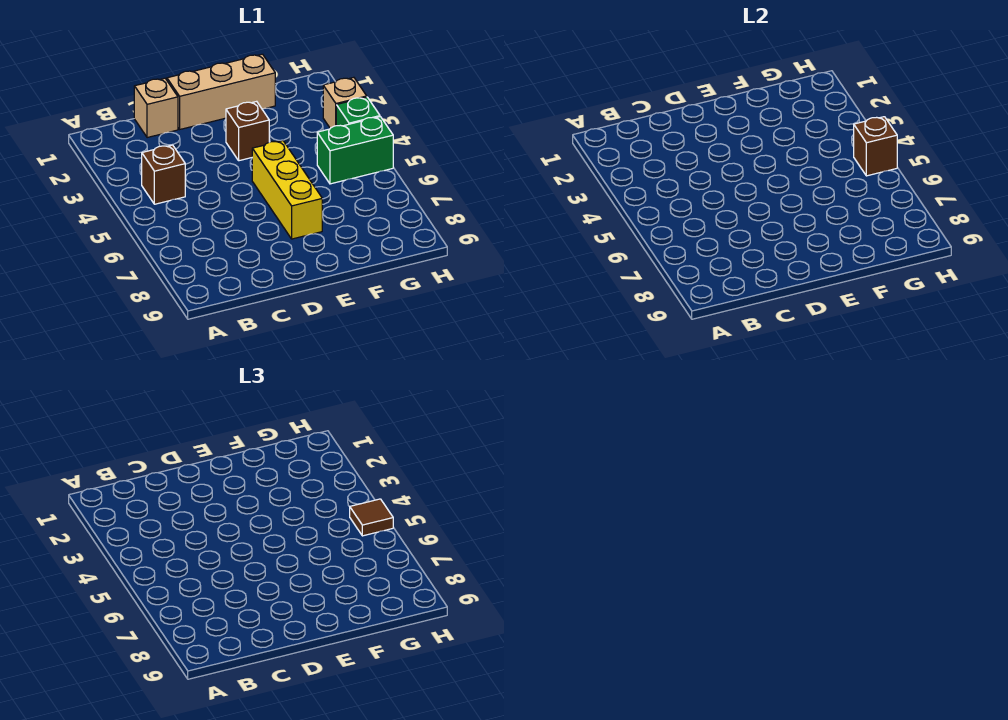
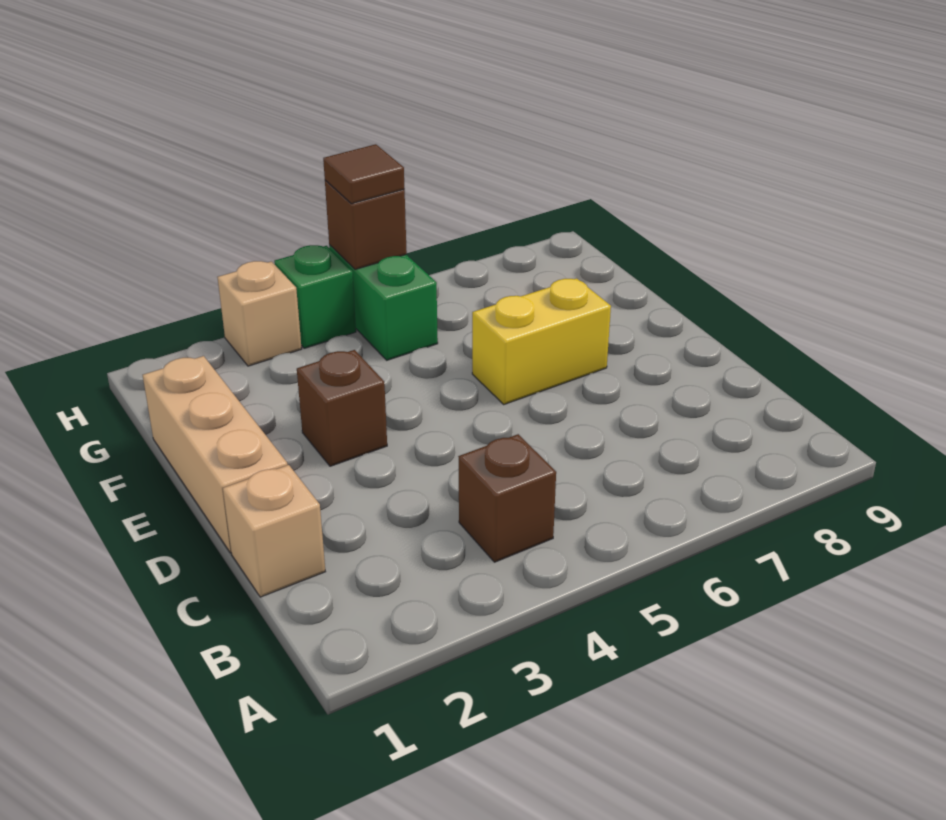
yellow 1x3 brick [252,141,322,239] -> yellow 1x2 brick [472,278,611,404]

